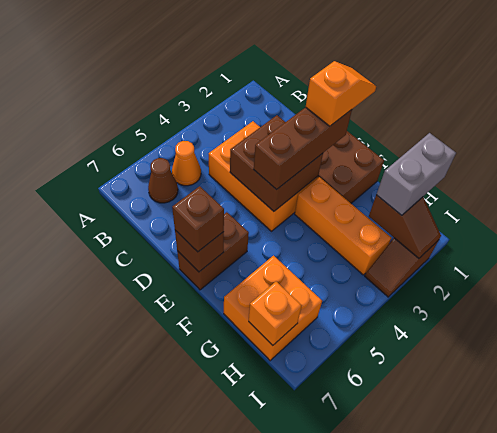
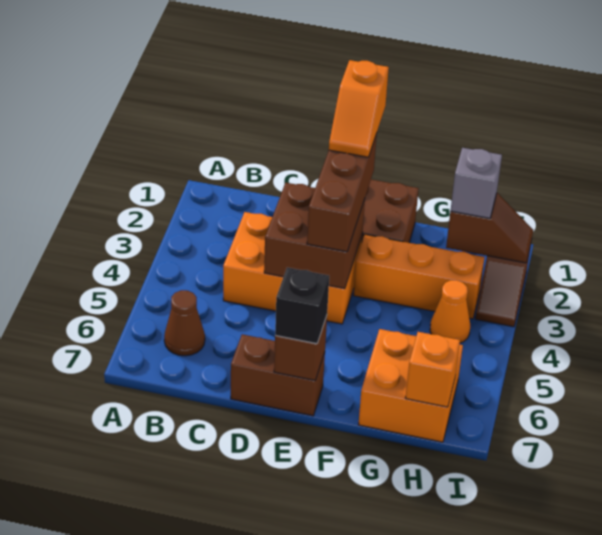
orange 1x1 cone [172,141,201,186] -> orange 1x1 cone moved to [430,280,470,343]
orange 1x2 slope [306,61,376,126] -> orange 1x2 slope turned to [329,60,389,157]
brown 1x2 brick [177,212,249,290] -> brown 1x2 brick turned to [231,334,325,416]
brown 1x1 brick [172,186,224,252] -> black 1x1 brick [275,267,329,344]
grey 1x2 brick [376,133,456,215] -> grey 1x1 brick [451,148,502,218]

